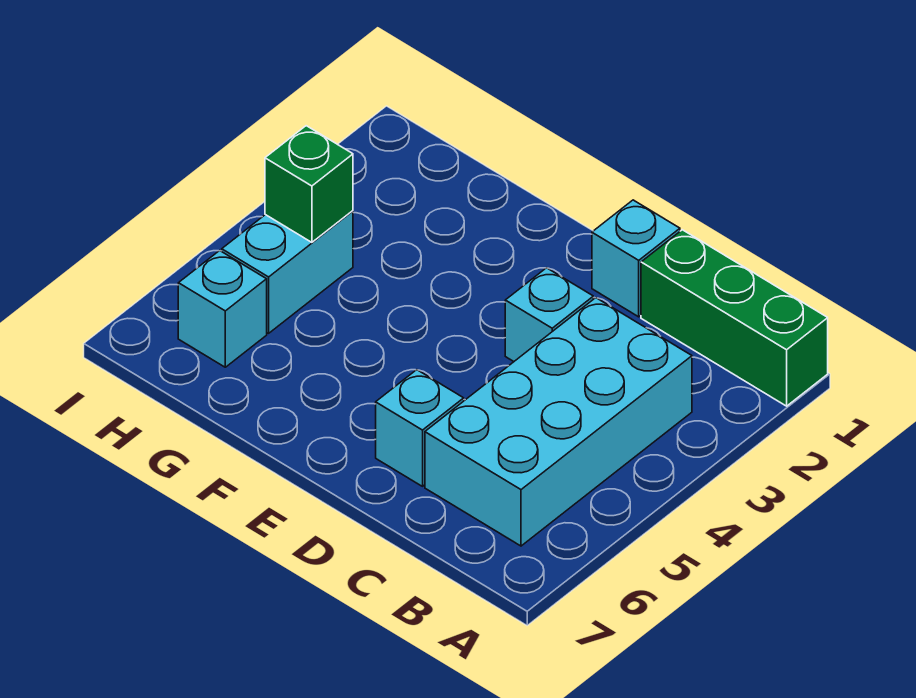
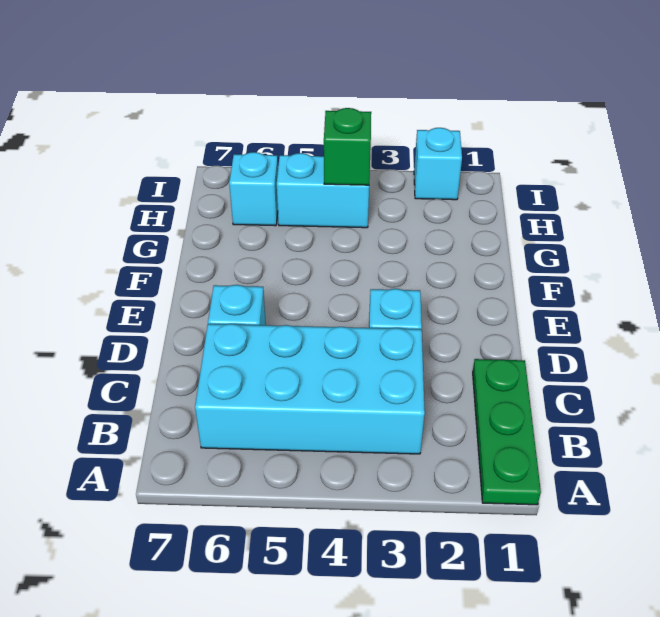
green 1x3 brick [641,230,828,406] -> green 1x3 plate [473,359,541,505]
cyan 1x1 brick [592,200,680,317] -> cyan 1x1 brick moved to [414,128,462,200]

